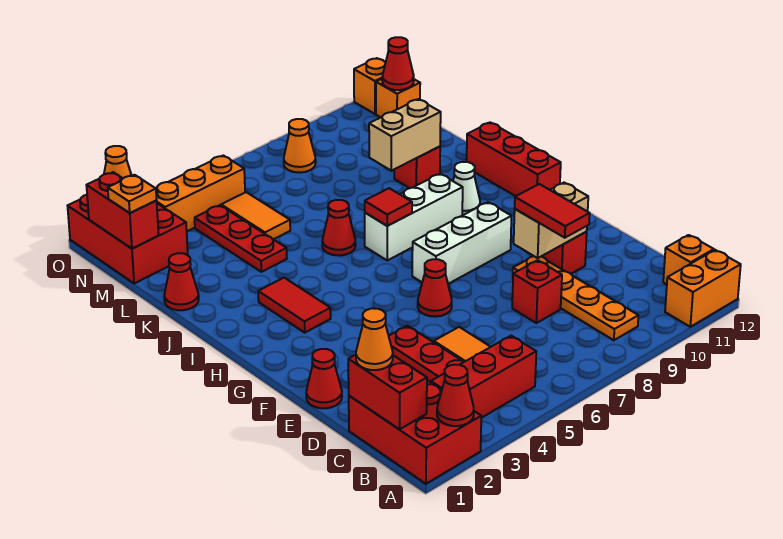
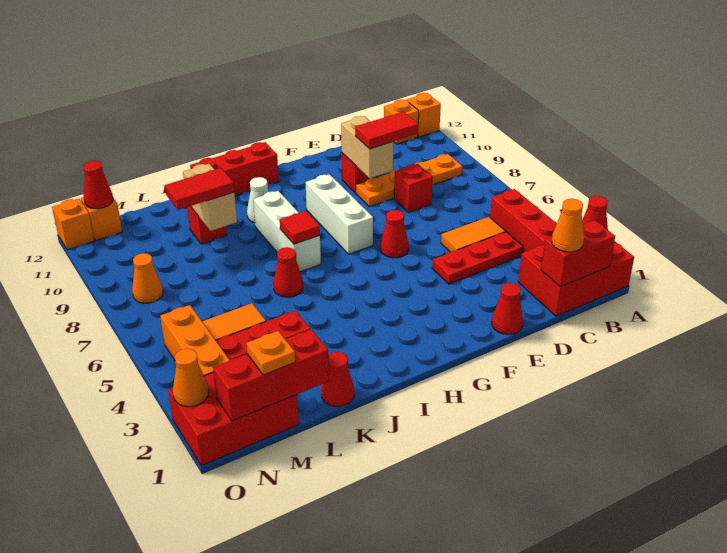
orange 1x2 brick [665,250,741,327] -> orange 1x1 brick [406,93,441,137]
red 1x2 tile [258,278,331,333] -> red 1x2 tile moved to [165,168,234,210]
red 1x2 brick [86,172,159,249] -> red 1x3 brick [213,329,329,421]

